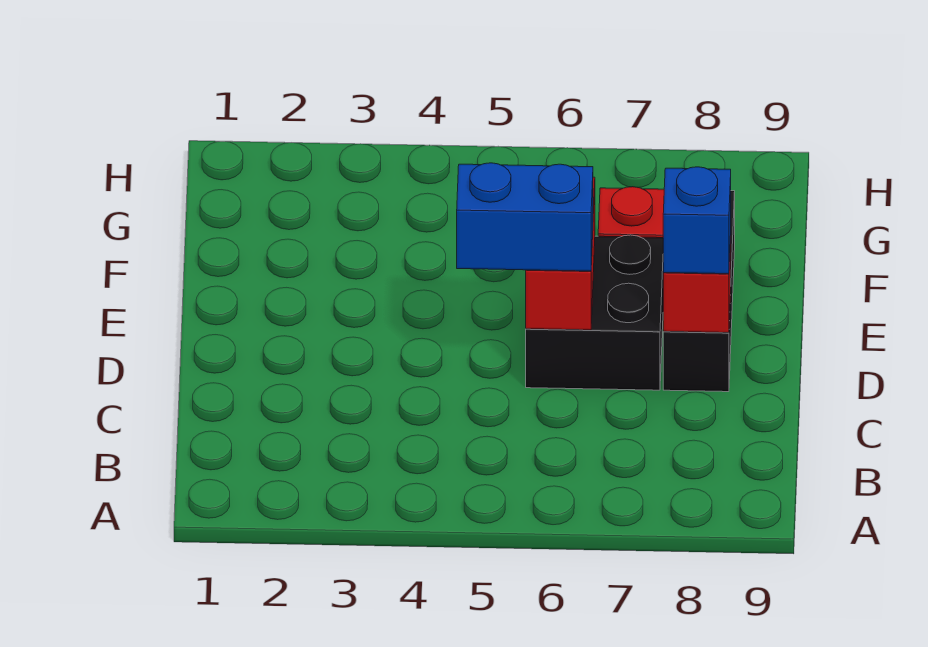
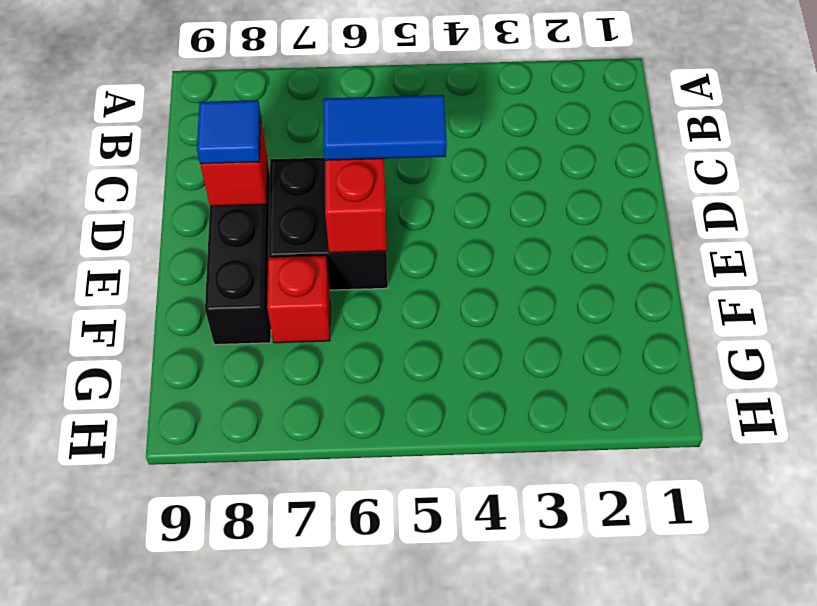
blue 1x2 brick [457,163,593,271] -> blue 1x2 tile [323,95,447,160]
blue 1x1 brick [663,167,731,274] -> blue 1x1 tile [197,100,261,164]

